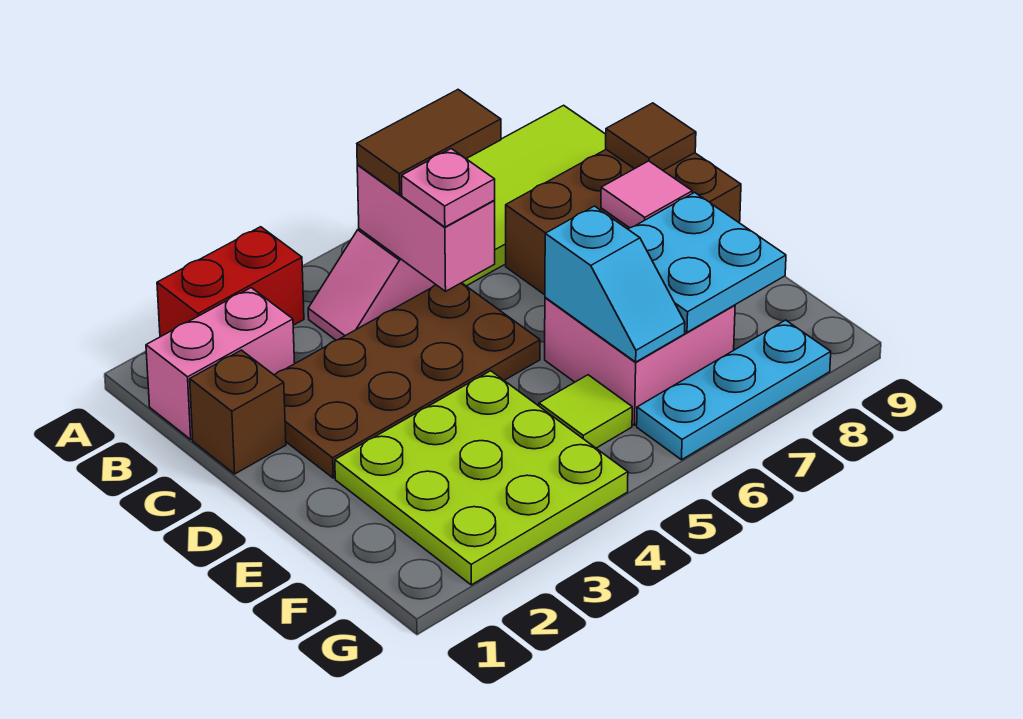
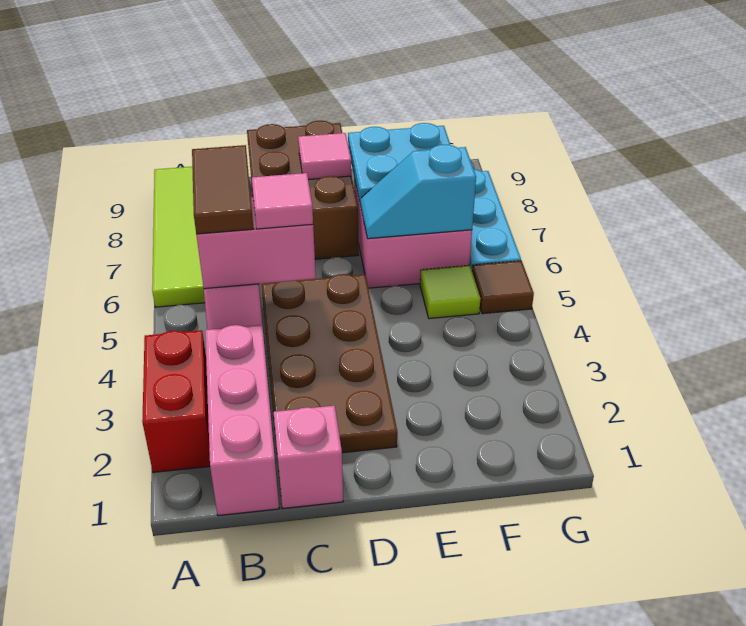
pink 1x2 brick [146,288,295,439] -> pink 1x3 brick [205,325,279,516]
brown 1x1 brick [190,350,286,474] -> pink 1x1 brick [273,406,343,508]
pink 1x1 plate [402,149,495,227] -> pink 1x1 tile [252,173,313,229]
brown 1x1 tile [606,103,696,170] -> brown 1x1 tile moved to [472,261,534,314]
lime 3x3 plate [335,371,628,585] -> none
cyan 1x2 slope [545,206,685,362] -> cyan 1x2 slope turned to [360,145,476,239]

